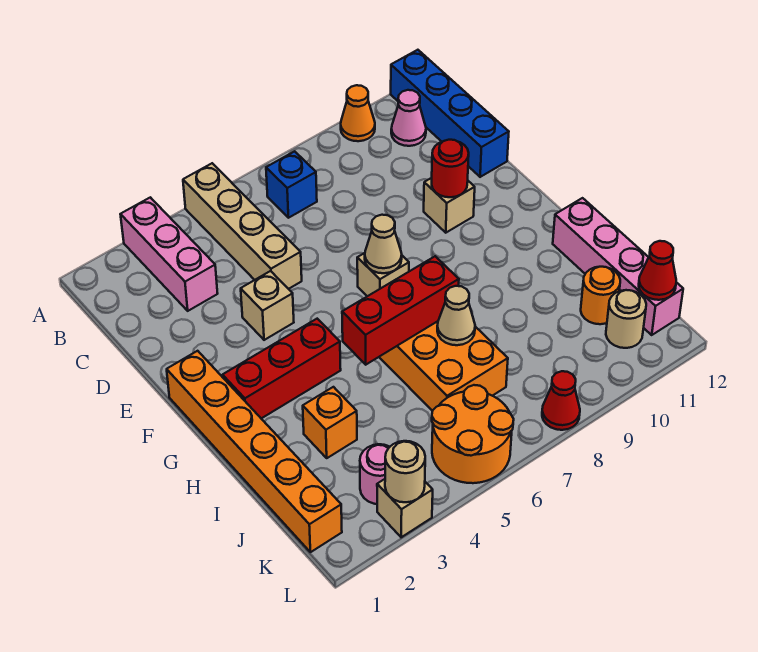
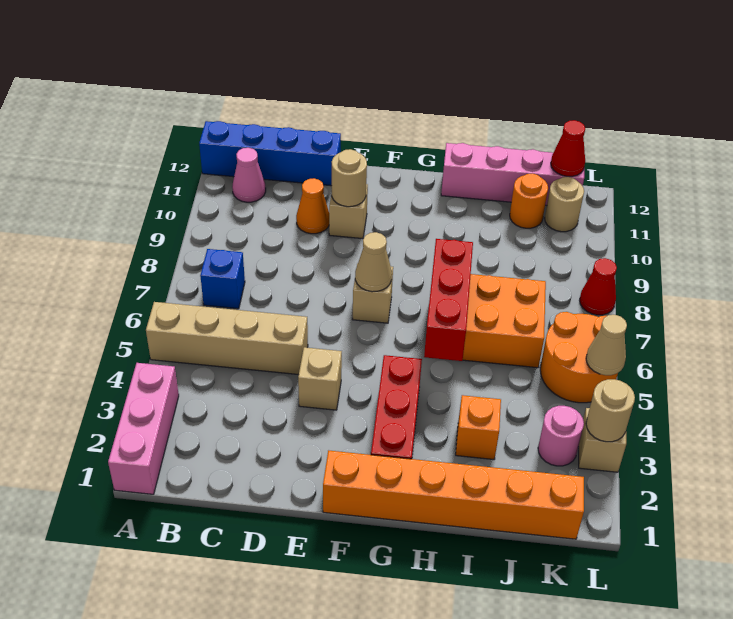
pink 1x3 brick [120,197,218,311] -> pink 1x3 brick turned to [108,363,179,494]
orange 1x1 cone [341,85,375,141] -> orange 1x1 cone moved to [296,178,329,234]
red 1x1 round brick [432,140,469,197] -> tan 1x1 round brick [332,149,367,207]
tan 1x1 cone [437,286,475,345] -> tan 1x1 cone moved to [586,315,627,375]

